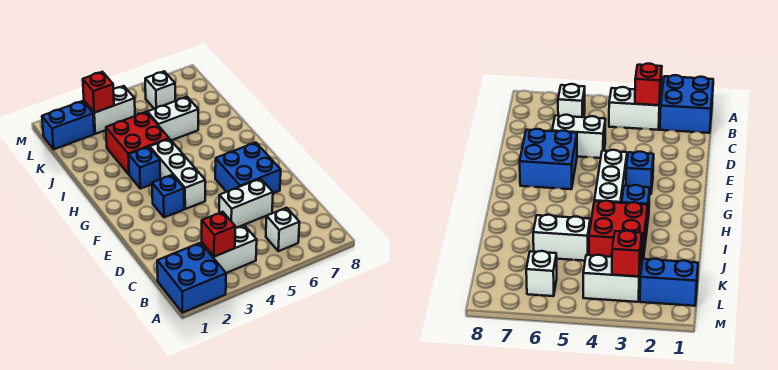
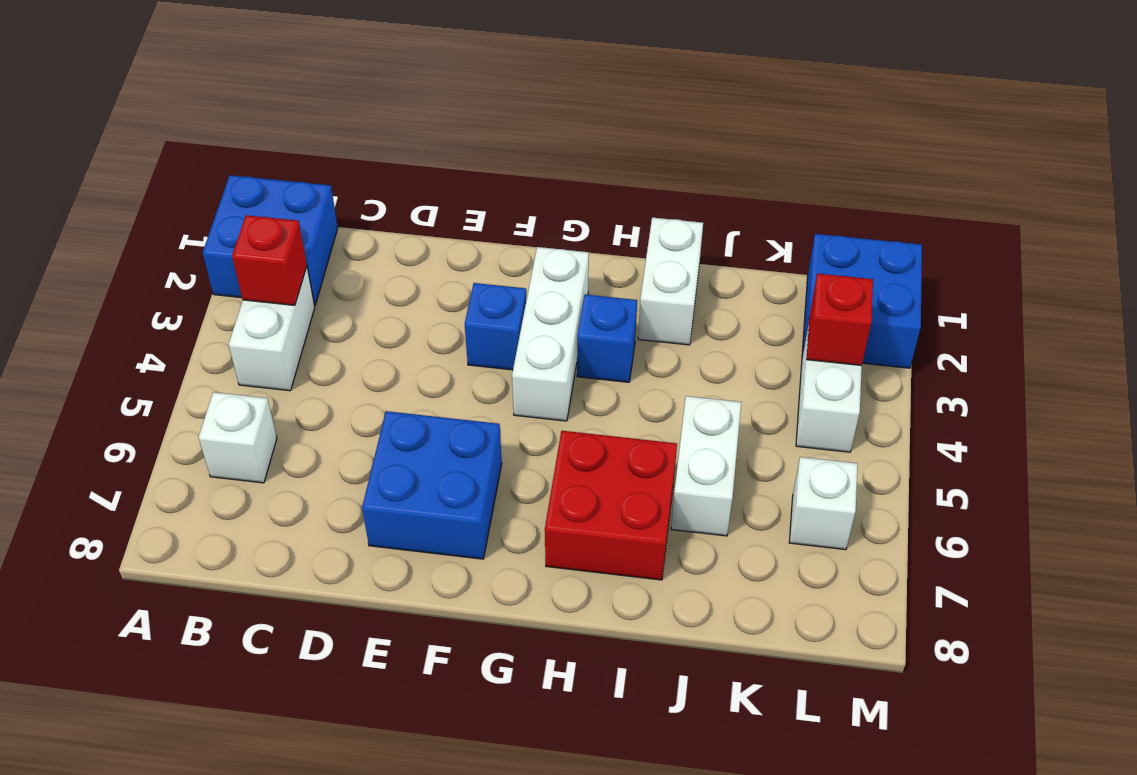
white 1x2 brick [219,179,273,228] -> white 1x2 brick moved to [638,218,703,345]
white 1x3 brick [150,139,205,209] -> white 1x3 brick turned to [512,247,589,421]
red 2x2 brick [106,112,169,174] -> red 2x2 brick moved to [545,431,677,580]
blue 1x2 brick [42,101,94,149] -> blue 2x2 brick [802,234,922,368]

